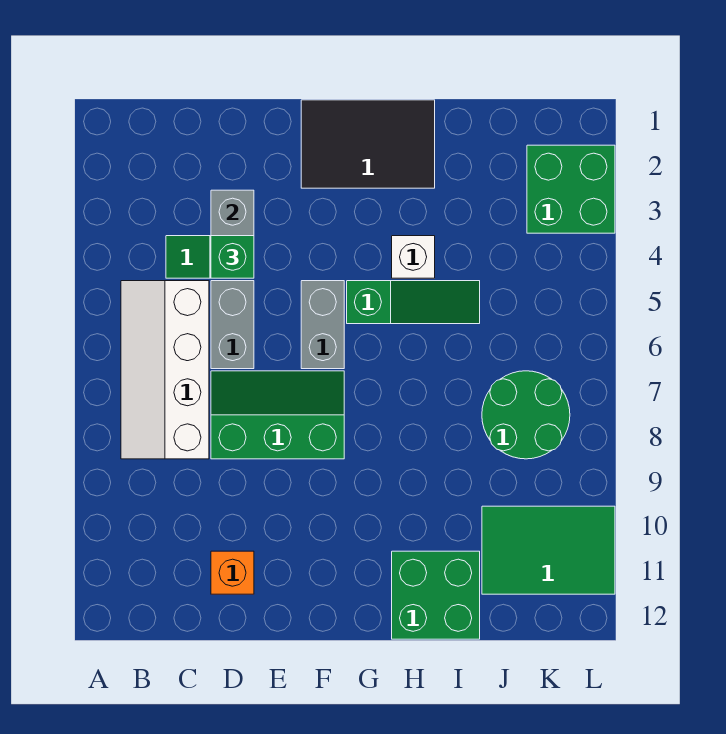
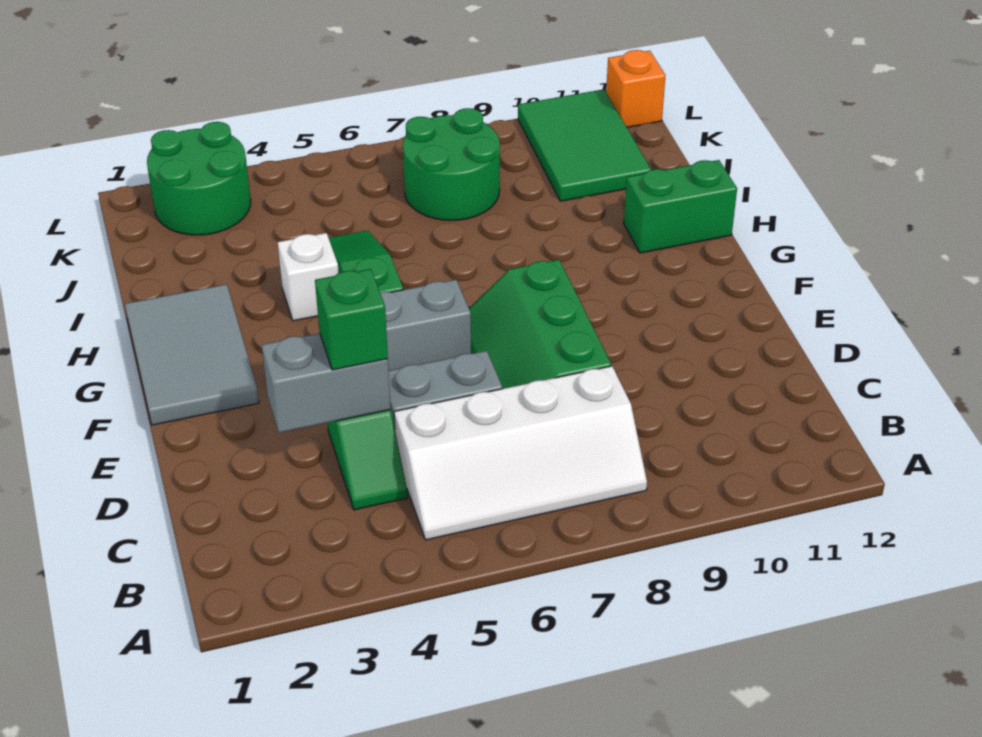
orange 1x1 brick [211,551,254,594] -> orange 1x1 brick moved to [606,50,666,127]
black 2x3 tile [301,100,435,188] -> grey 2x3 tile [125,284,259,425]
green 2x2 brick [392,551,480,639] -> green 1x2 brick [624,160,737,253]
green 2x2 brick [527,145,615,233] -> green 2x2 round brick [147,122,251,235]

